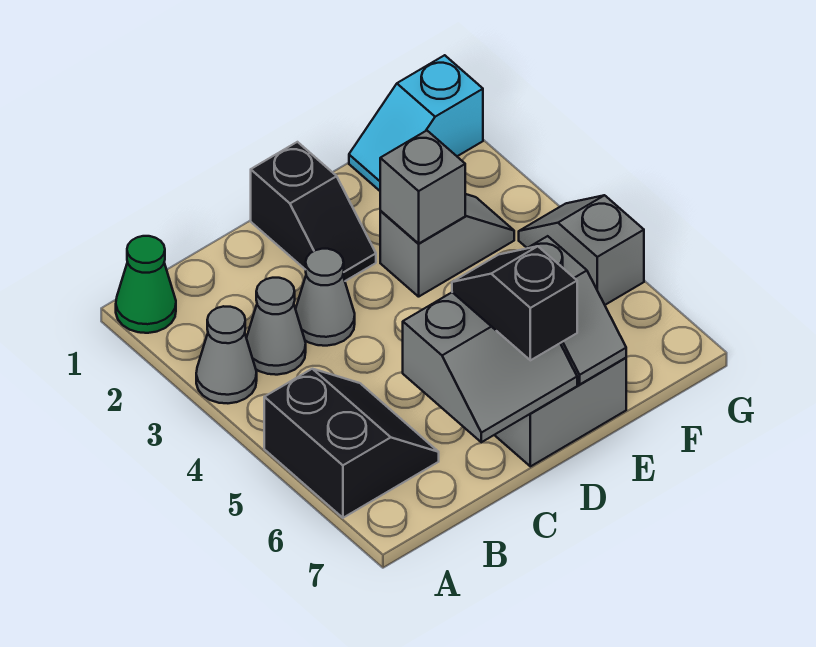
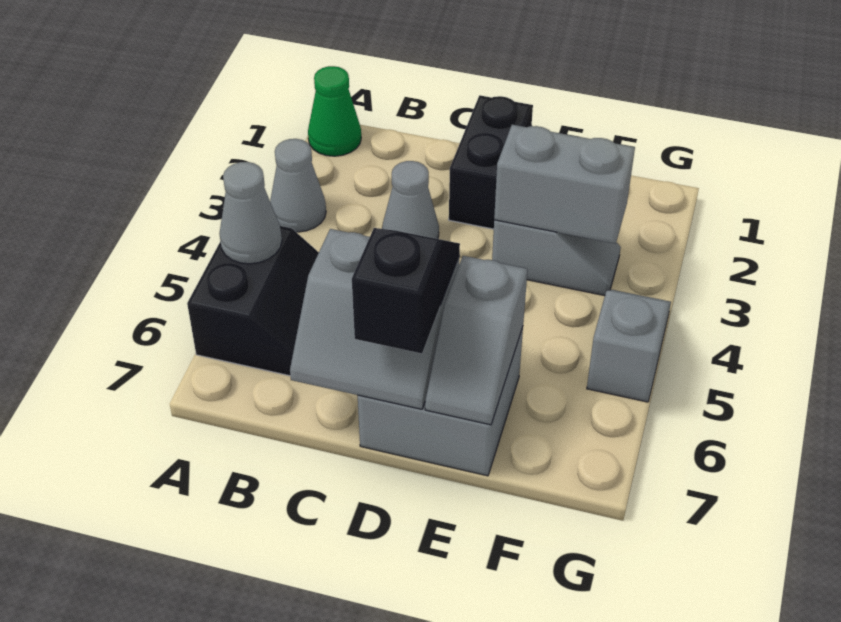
grey 1x1 cone [247,278,306,375] -> grey 1x1 cone moved to [219,162,282,264]
black 1x2 slope [251,142,376,281] -> black 1x2 brick [449,95,533,229]
grey 1x1 brick [380,131,465,243] -> grey 1x2 brick [494,125,635,244]
cyan 1x2 slope [349,55,483,191] -> none

